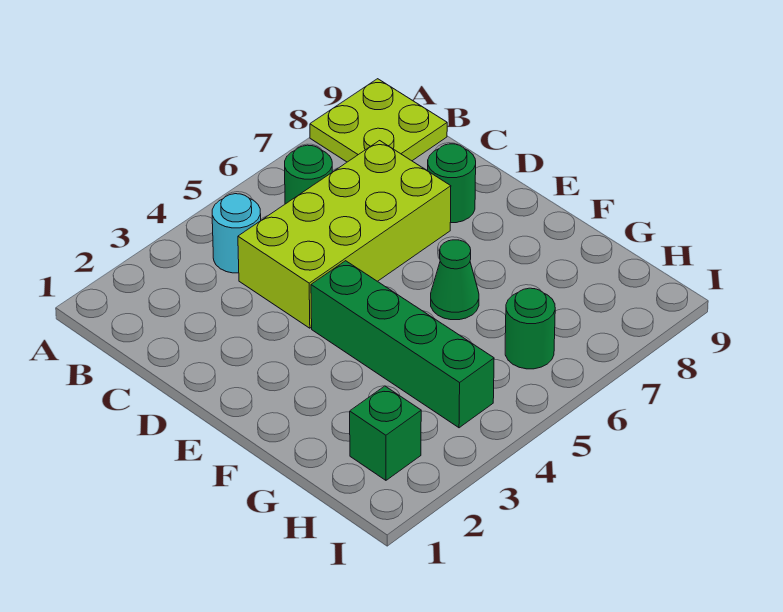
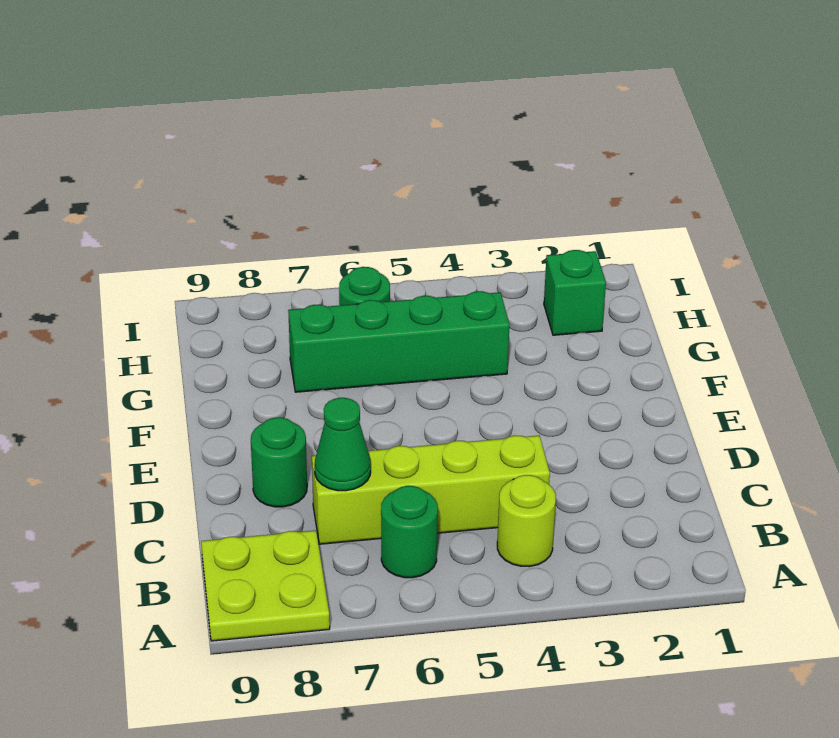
cyan 1x1 round brick [212,194,261,273] -> lime 1x1 round brick [497,475,556,567]
lime 2x4 brick [238,141,451,328] -> lime 1x4 brick [312,436,550,544]
green 1x4 brick [311,261,494,428] -> green 1x4 brick turned to [288,291,509,392]
green 1x1 cone [431,240,479,320] -> green 1x1 cone moved to [315,398,371,491]

